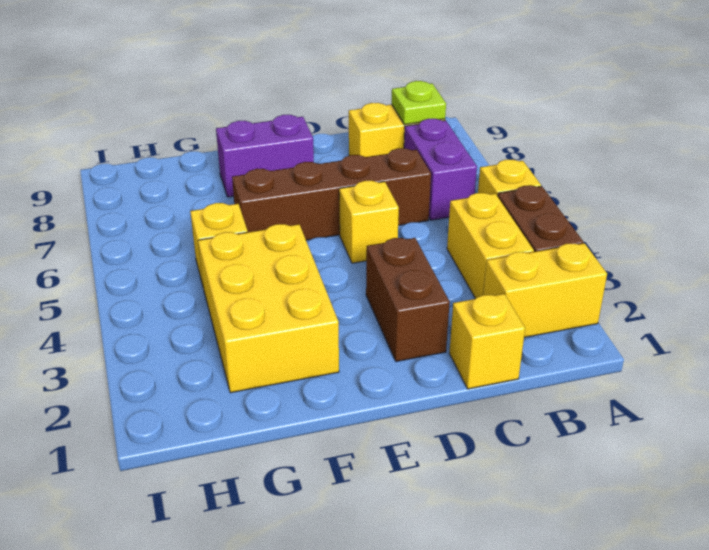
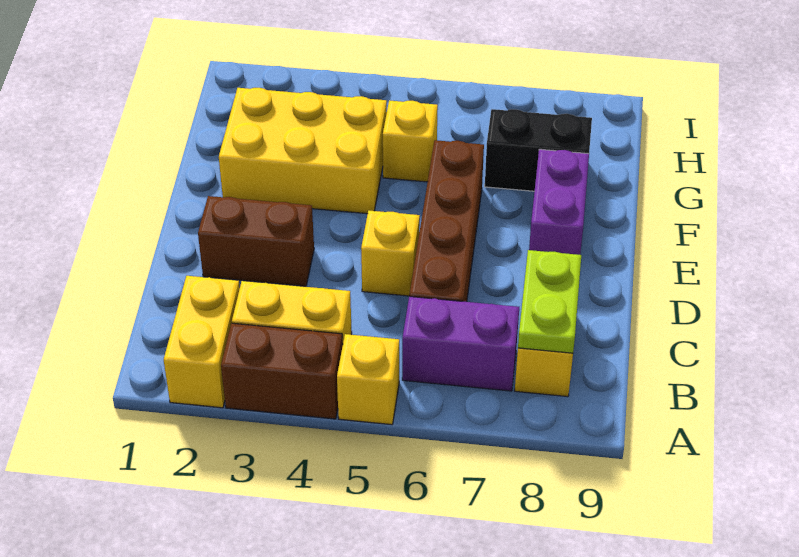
lime 1x1 plate [392,81,446,125] -> lime 1x2 plate [518,250,581,353]
yellow 1x1 brick [449,294,525,389] -> none
none -> black 1x2 brick [485,109,592,191]

